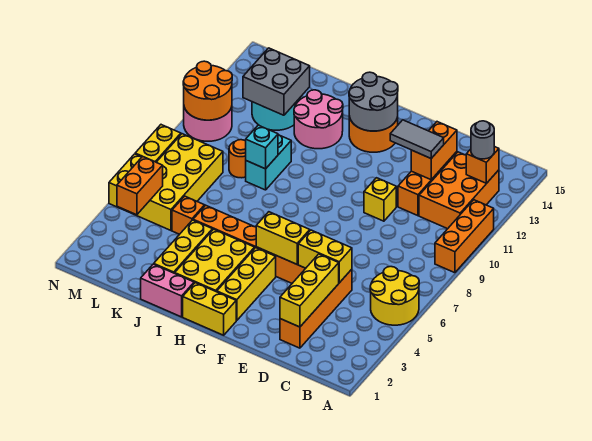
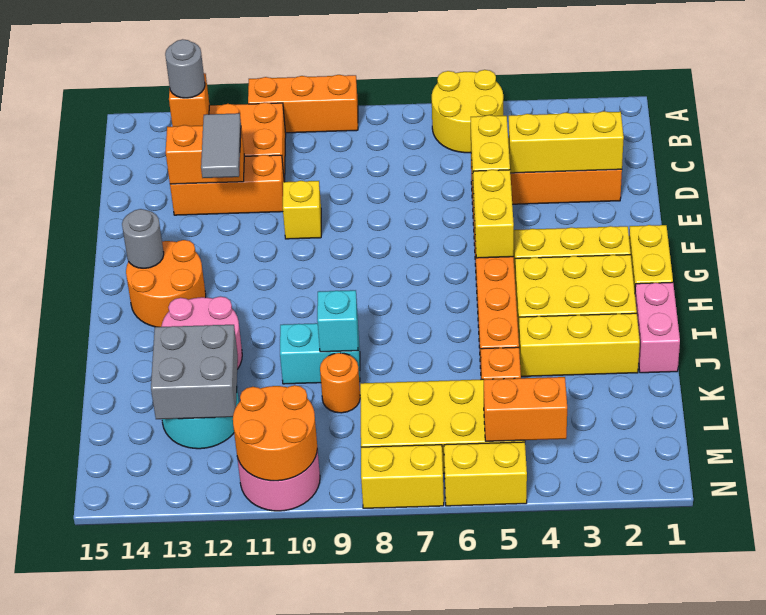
grey 2x2 round brick [349,72,398,131] -> grey 1x1 round brick [122,209,164,268]

